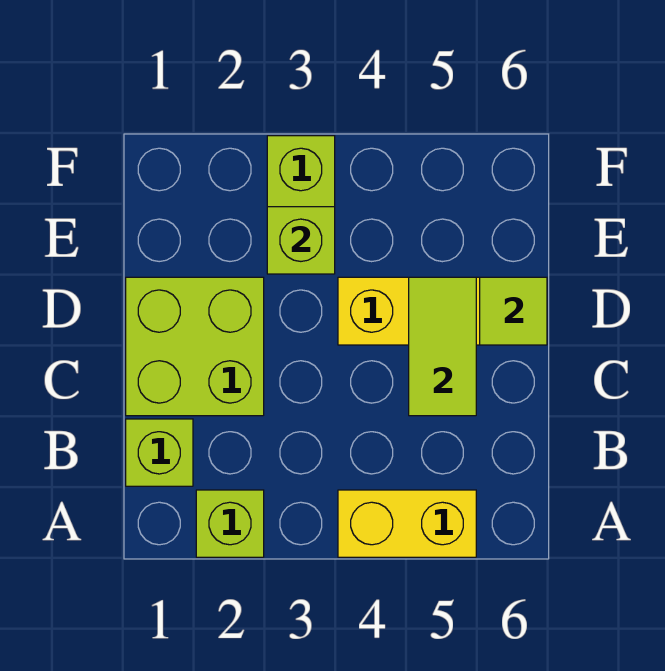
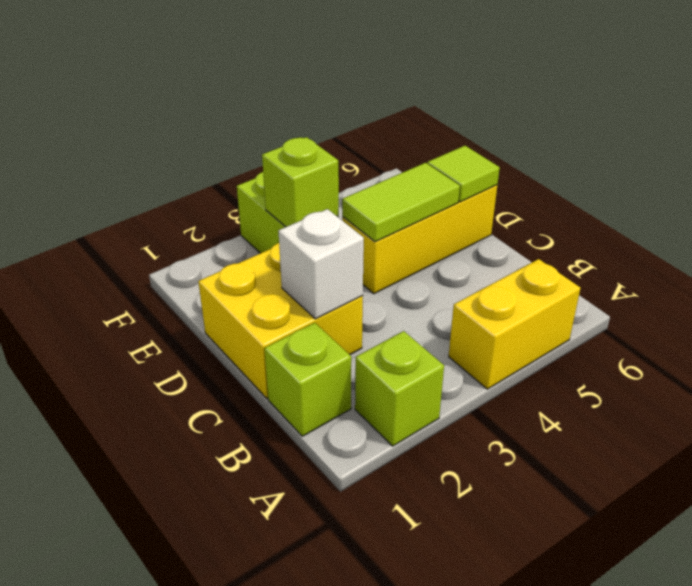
lime 2x2 brick [126,277,264,416] -> yellow 2x2 brick [198,243,363,399]
none -> white 1x1 brick [279,209,364,319]
lime 1x2 tile [409,277,476,416] -> lime 1x2 tile turned to [342,163,460,242]

